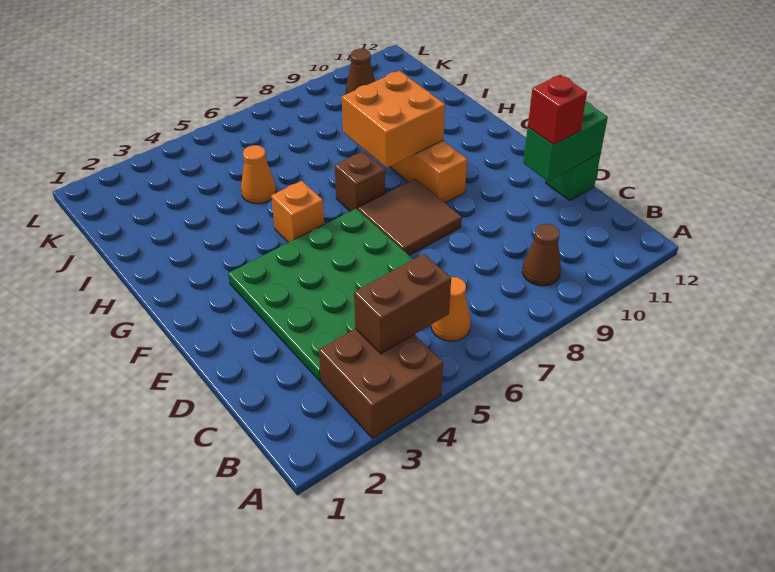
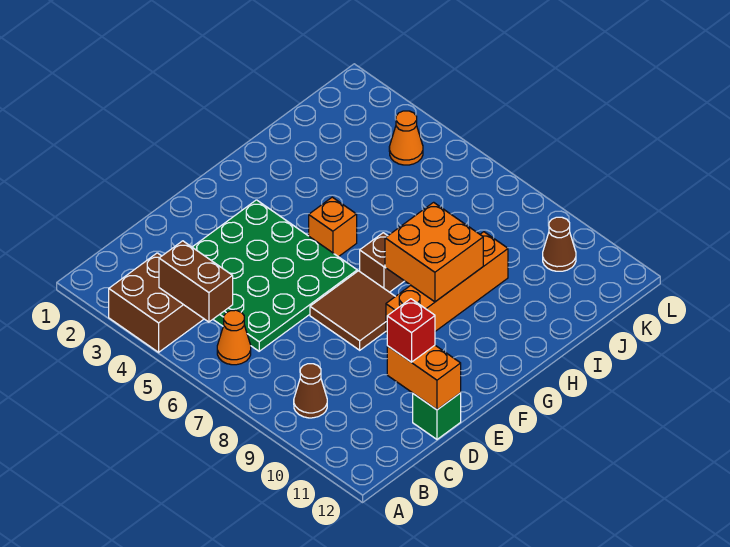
green 1x2 brick [523,102,608,181] -> orange 1x2 brick [387,345,461,410]
orange 1x1 cone [241,145,276,204] -> orange 1x1 cone moved to [389,111,423,165]

